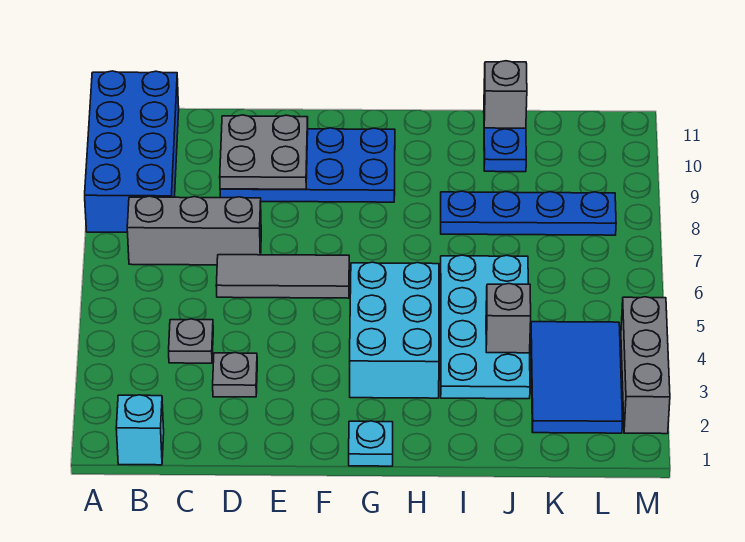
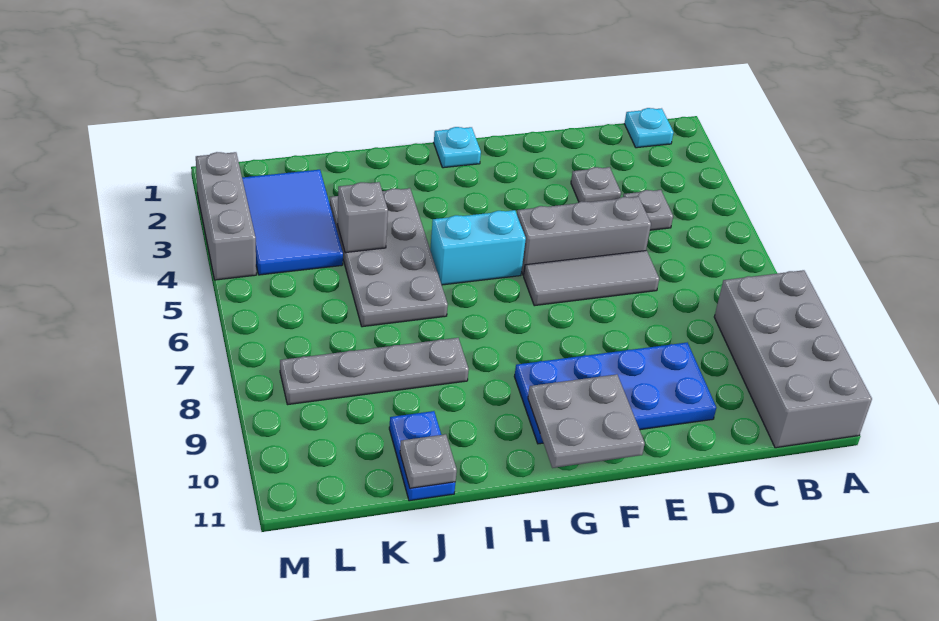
blue 2x4 brick [85,71,179,232] -> grey 2x4 brick [714,270,872,448]
cyan 1x1 brick [116,395,164,465] -> cyan 1x1 plate [624,108,674,148]
grey 1x3 brick [127,196,261,265] -> grey 1x3 brick moved to [517,197,651,275]
grey 2x2 plate [220,115,308,189] -> grey 2x2 plate moved to [528,374,645,468]
cyan 2x3 brick [350,262,439,398] -> cyan 1x2 brick [430,210,526,285]
cyan 2x4 plate [441,255,530,399] -> grey 2x4 plate [330,188,448,327]
blue 1x4 plate [441,191,616,235] -> grey 1x4 plate [280,338,469,405]
grey 1x1 brick [484,61,527,128] -> grey 1x1 plate [400,434,457,488]

